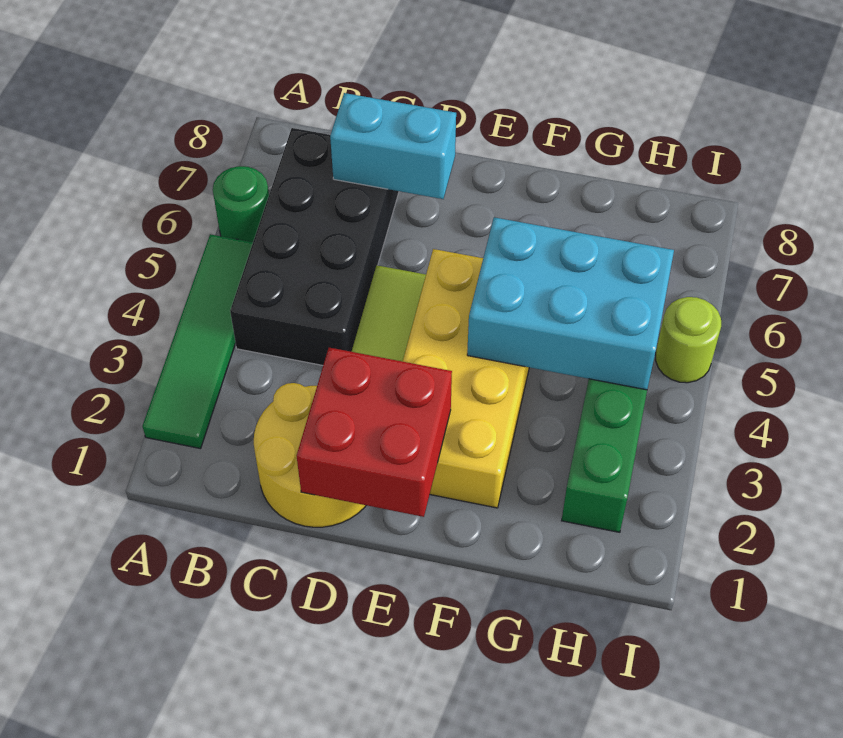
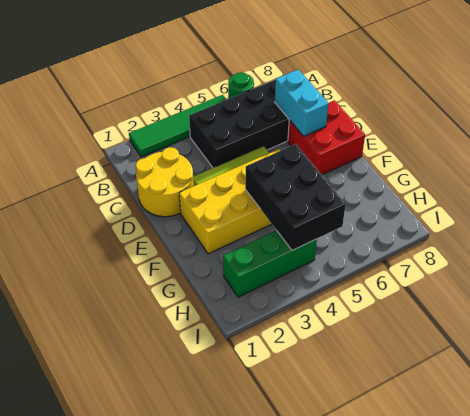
red 2x2 brick [297,348,452,517] -> red 2x2 brick moved to [288,101,365,175]
cyan 2x3 brick [467,217,674,390] -> black 2x3 brick [245,144,346,250]
lime 1x1 round brick [656,297,721,383] -> none

